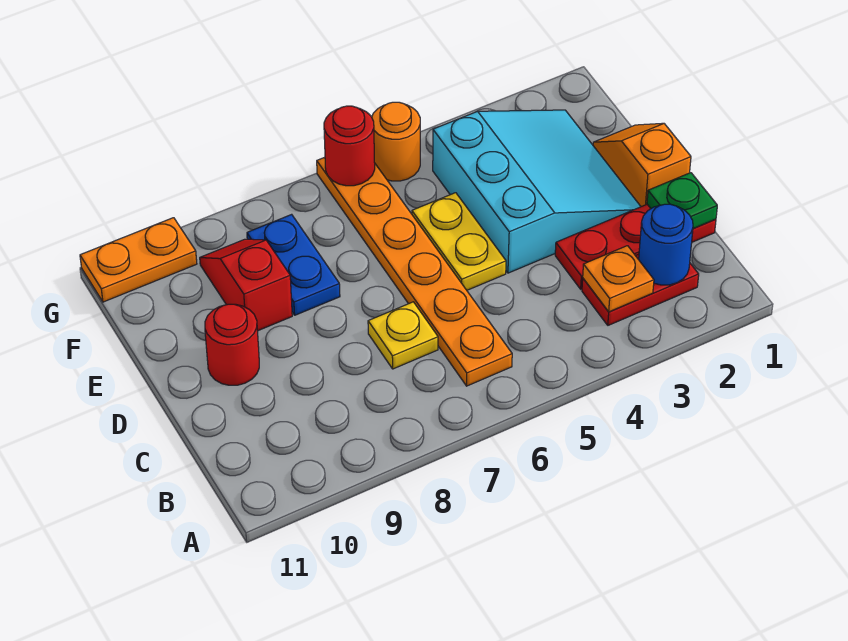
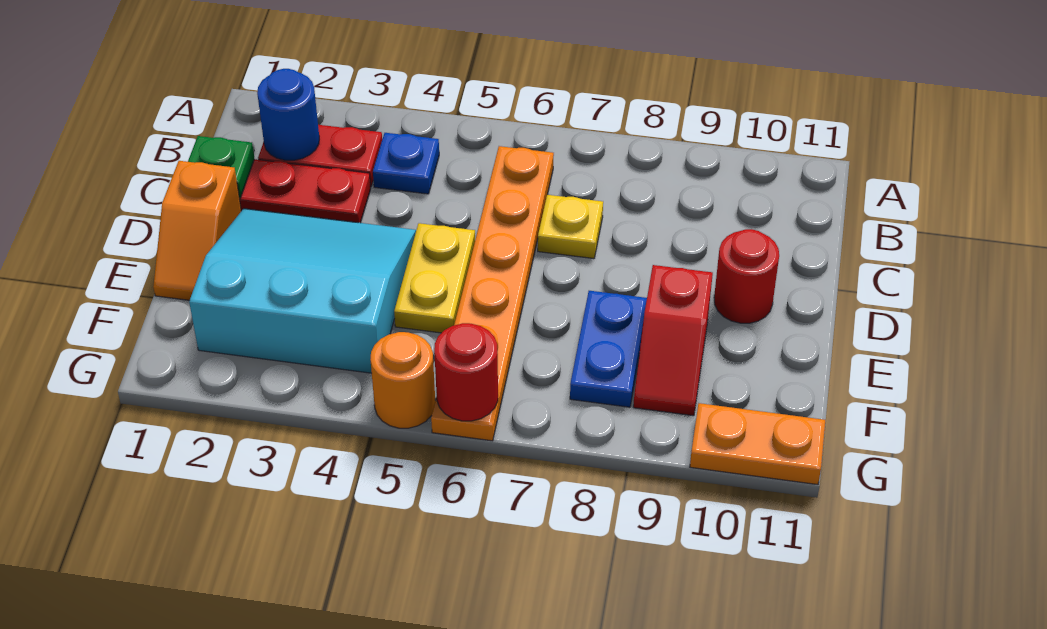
orange 1x1 plate [583,246,654,312] -> none
none -> blue 1x1 plate [373,133,439,194]
cyan 3x3 slope [433,110,641,273] -> cyan 3x3 slope turned to [189,208,416,373]

